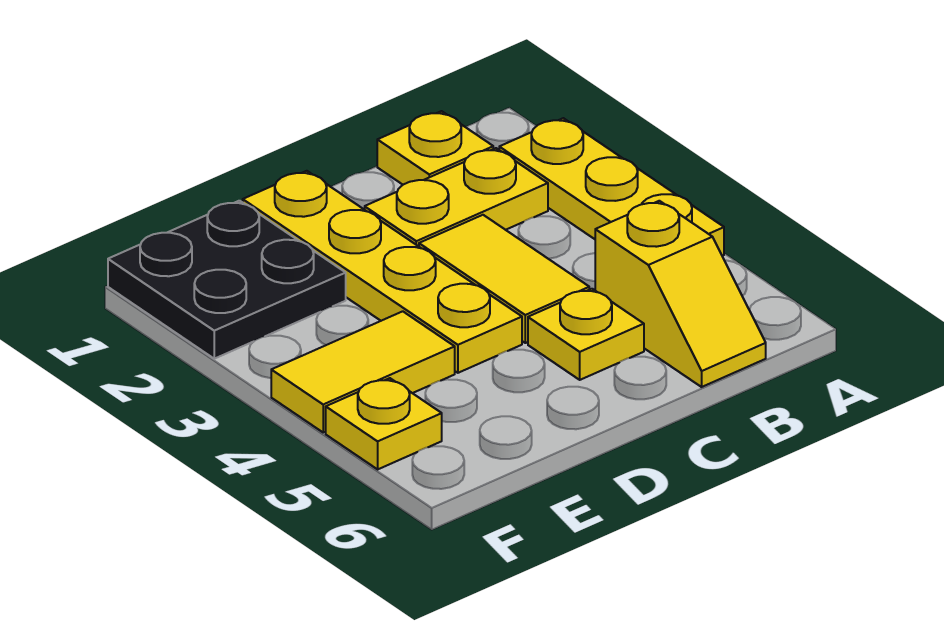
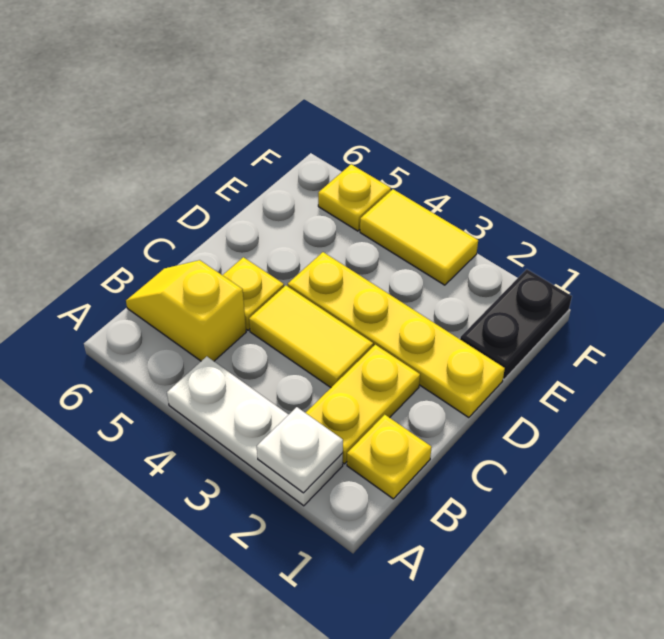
yellow 1x3 plate [499,118,724,256] -> white 1x3 plate [167,356,343,506]
none -> white 1x1 plate [257,407,343,493]
black 2x2 plate [108,201,346,359] -> black 1x2 plate [460,269,572,379]
yellow 1x2 tile [271,311,455,432] -> yellow 1x2 tile turned to [360,189,478,285]

